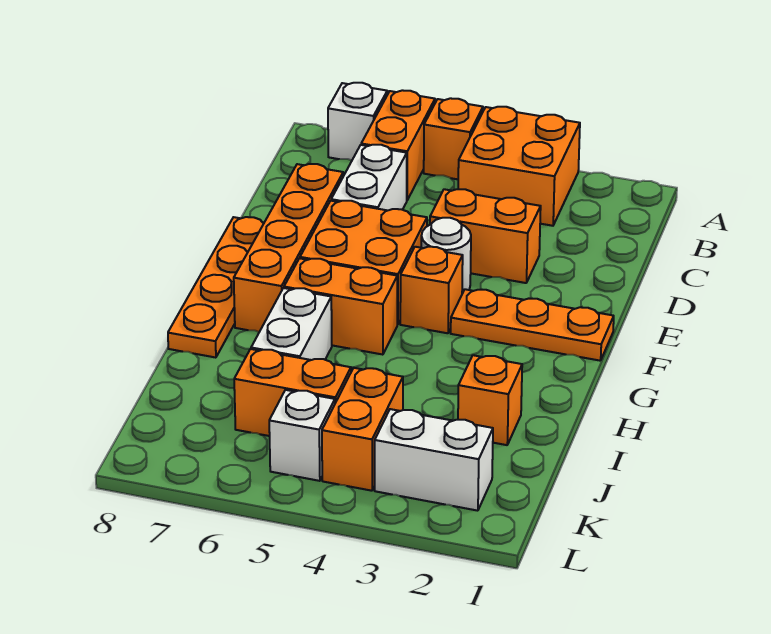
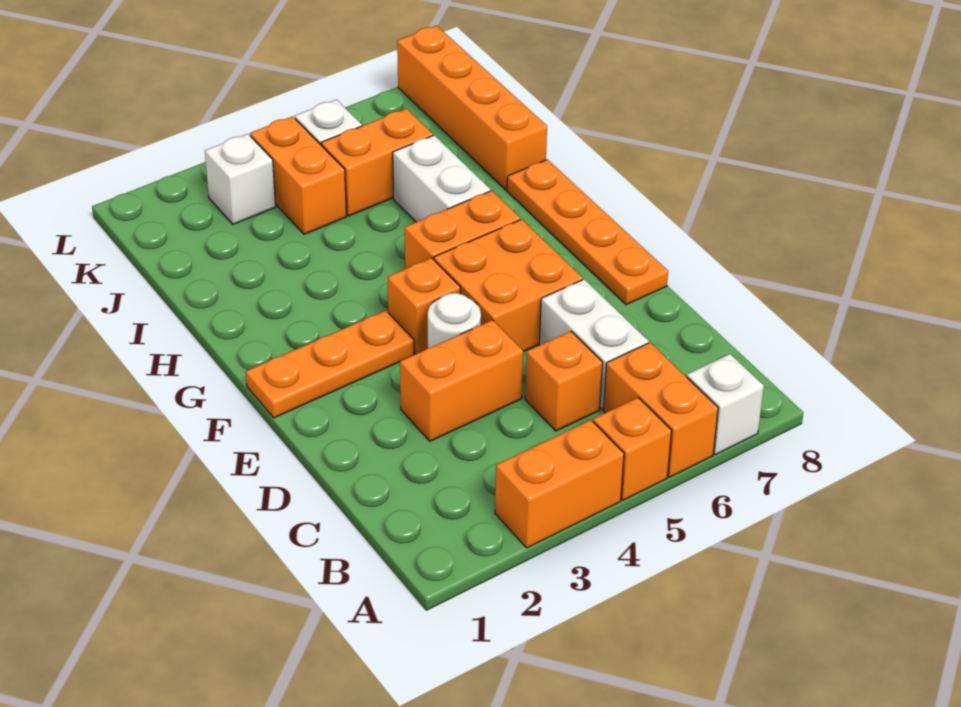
orange 2x2 brick [458,107,580,226] -> orange 1x2 brick [495,420,624,548]
orange 1x4 brick [234,164,343,332] -> orange 1x4 brick moved to [397,26,547,190]
orange 1x1 brick [458,355,522,445] -> orange 1x1 brick moved to [525,331,603,431]
white 1x2 brick [375,409,493,511] -> white 1x1 brick [205,134,276,224]

